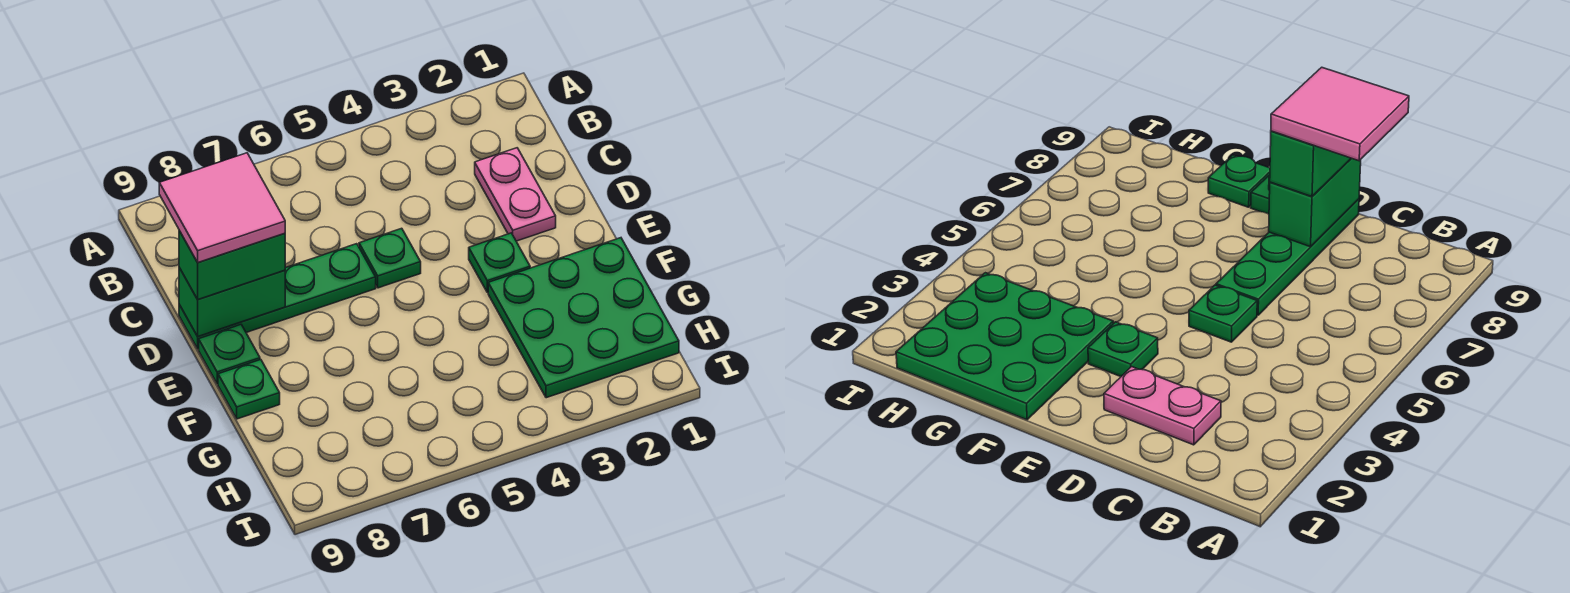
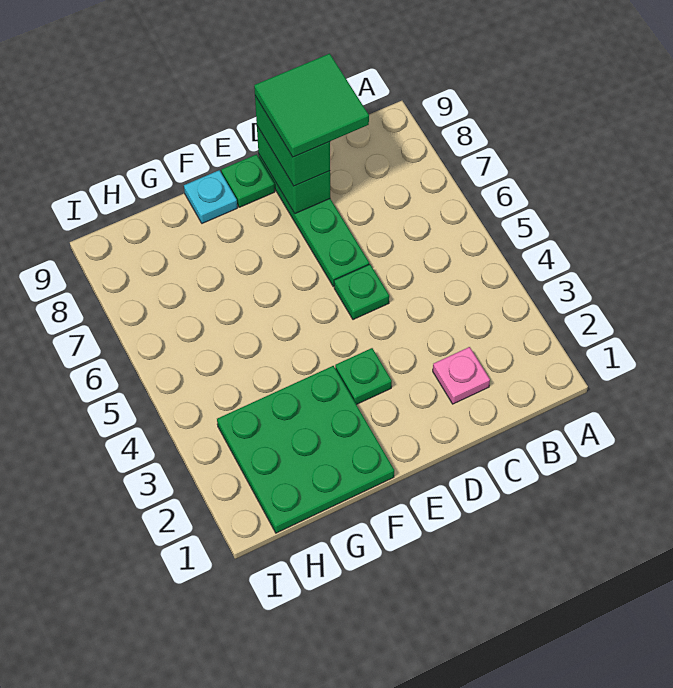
pink 1x2 plate [475,148,556,241] -> pink 1x1 plate [433,347,490,404]
pink 2x2 tile [159,153,285,262] -> green 2x2 tile [254,54,369,157]
green 1x1 plate [218,359,280,419] -> cyan 1x1 plate [184,170,237,223]

